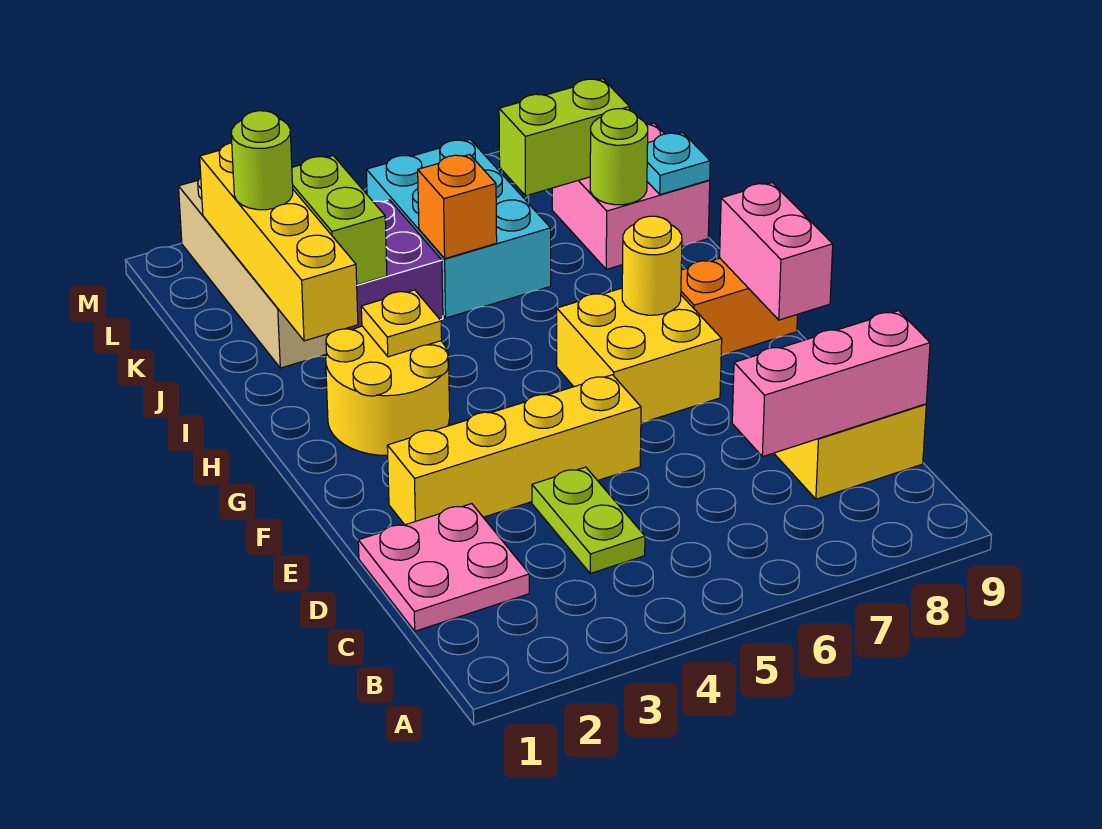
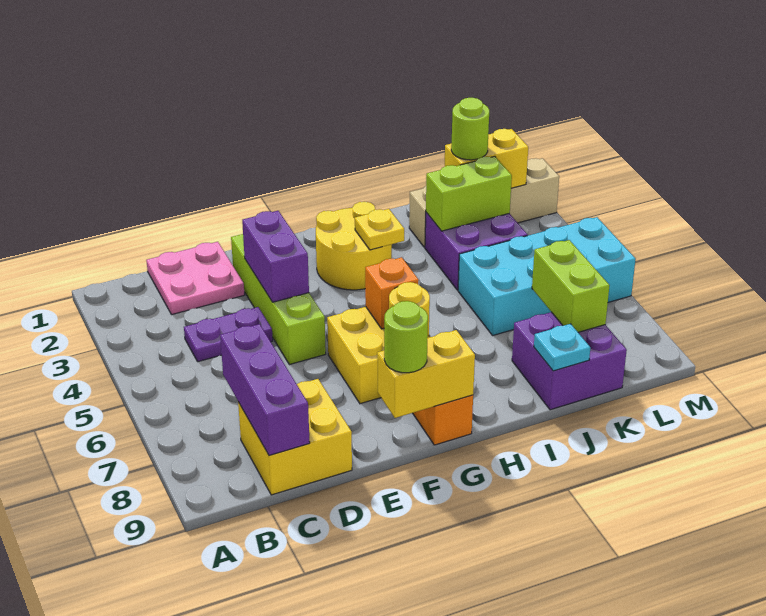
lime 1x2 plate [532,467,645,574] -> purple 1x2 plate [184,307,273,362]
pink 1x3 brick [732,311,930,457] -> purple 1x3 brick [220,324,310,455]
yellow 1x4 brick [387,375,641,525] -> lime 1x4 brick [231,234,326,365]
none -> purple 1x2 brick [242,211,309,302]
pink 1x2 brick [720,183,833,320] -> yellow 1x2 brick [377,330,475,418]
yellow 1x4 brick [200,143,358,341] -> yellow 1x2 brick [445,129,528,188]
cyan 2x3 brick [366,140,551,318] -> cyan 2x4 brick [458,217,636,335]
orange 1x1 brick [418,154,497,259] -> orange 1x1 brick moved to [365,257,419,329]
pink 2x2 brick [552,123,710,269] -> purple 2x2 brick [512,312,627,410]
lime 1x1 round brick [590,109,648,205] -> lime 1x1 round brick moved to [384,301,428,373]

